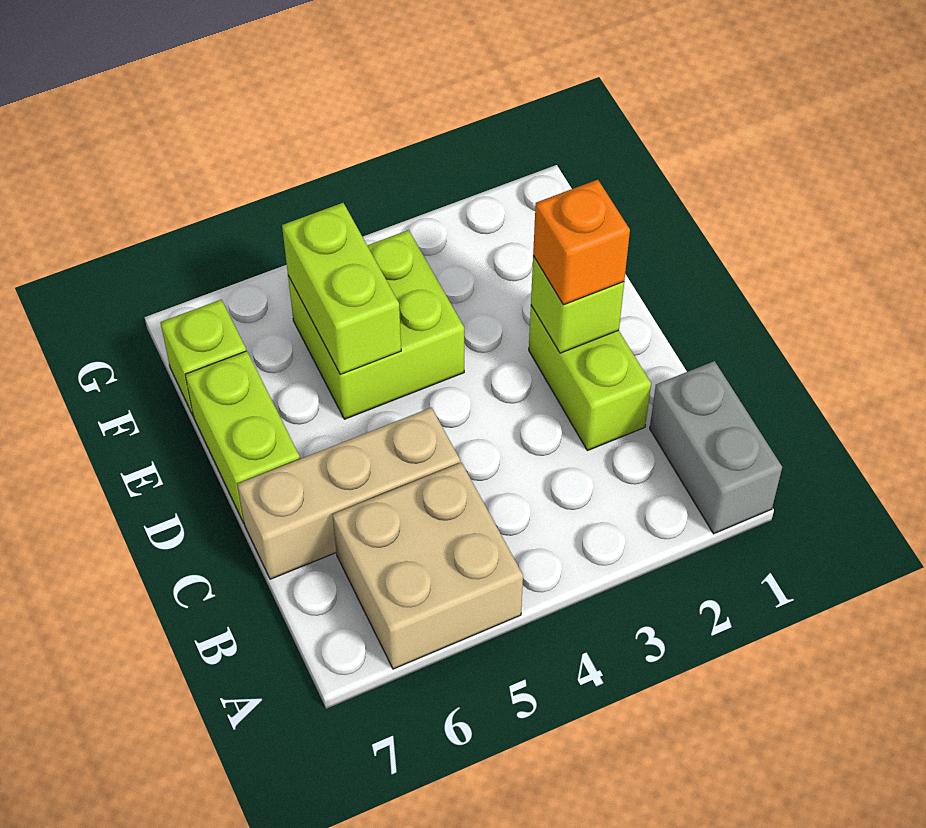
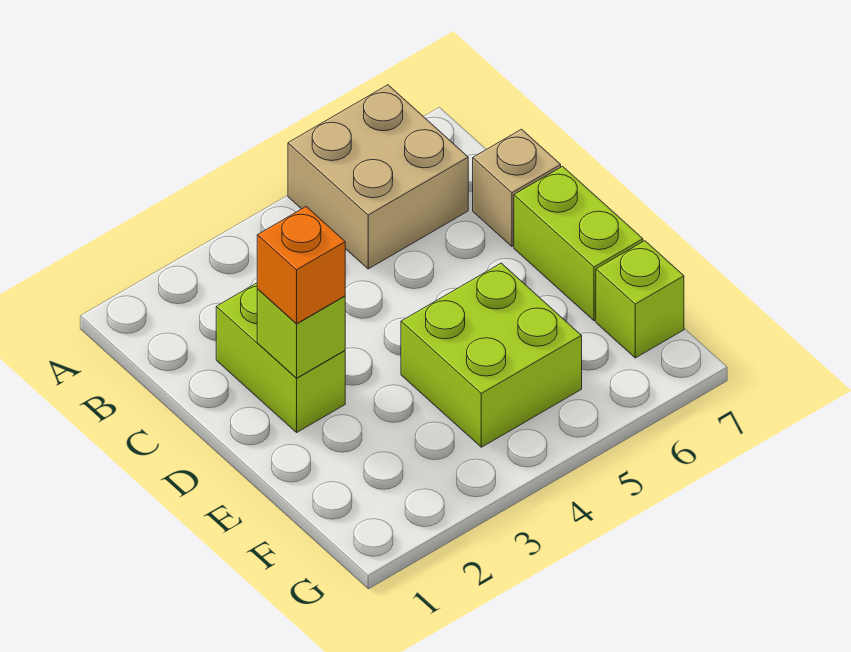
grey 1x2 brick [650,361,782,534] -> none
tan 1x3 brick [237,408,460,579] -> tan 1x1 brick [473,129,561,246]
lime 1x2 brick [282,203,401,374] -> none

